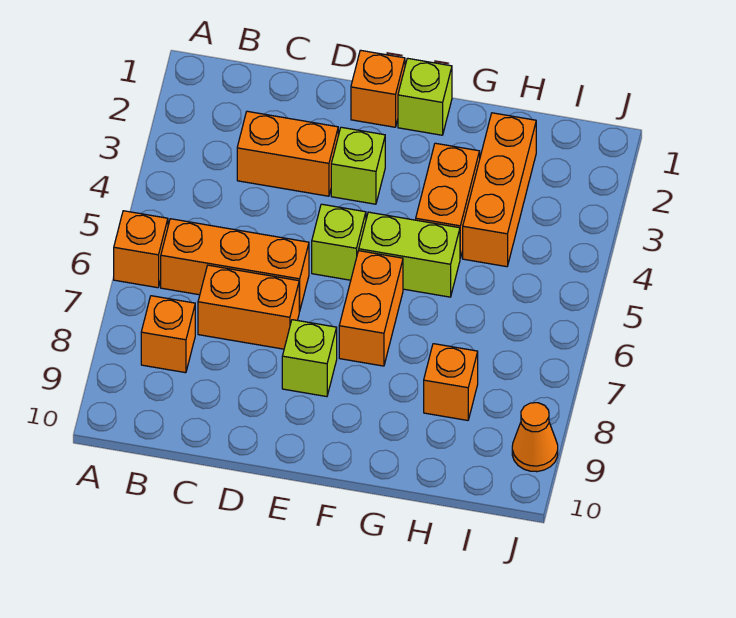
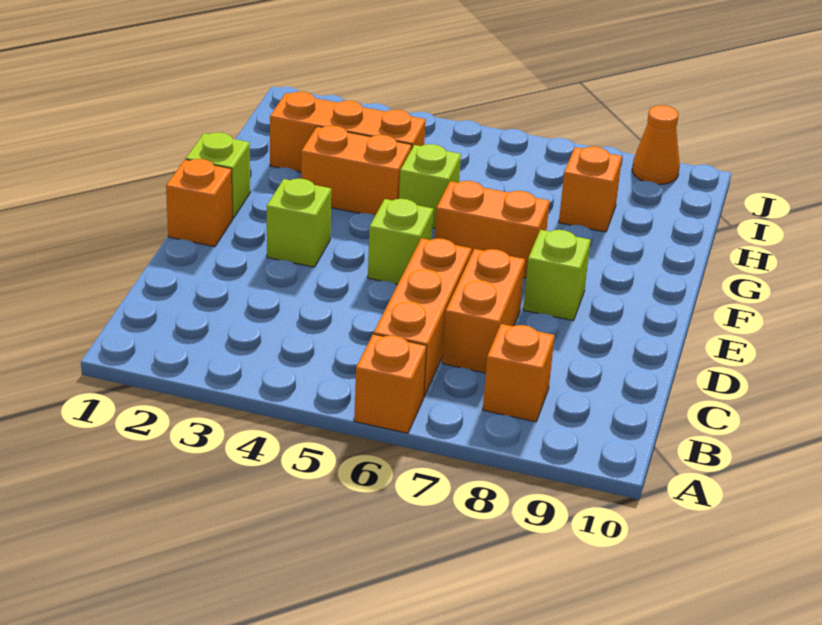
orange 1x2 brick [237,111,338,196] -> none
lime 1x2 brick [359,212,460,297] -> lime 1x1 brick [399,144,461,228]

